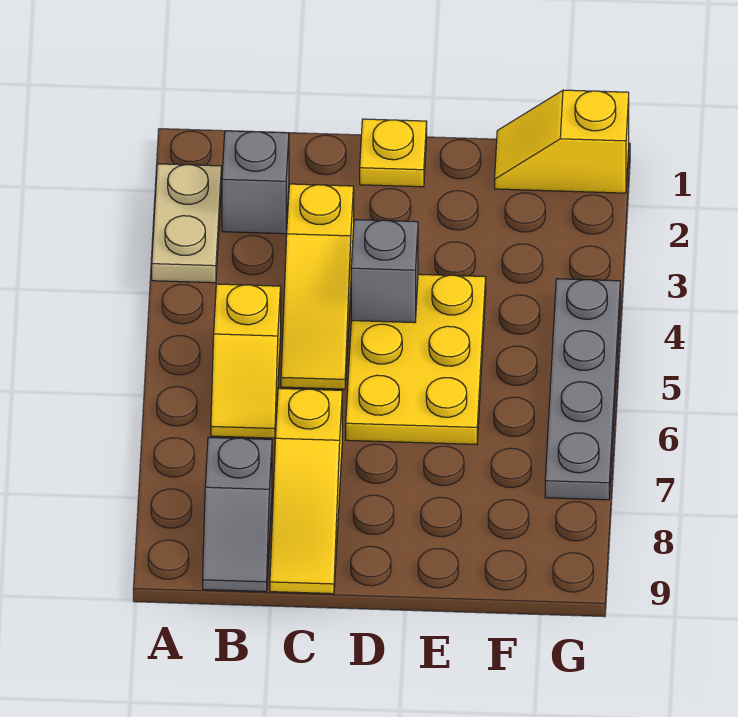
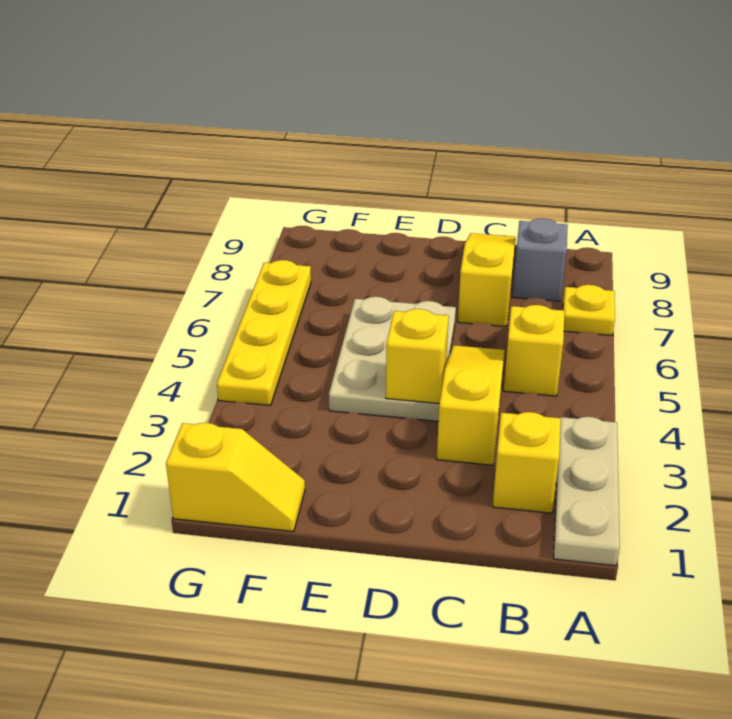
tan 1x2 plate [152,164,221,283] -> tan 1x3 plate [554,417,620,566]
grey 1x1 brick [222,131,289,234] -> yellow 1x1 brick [493,412,561,513]
yellow 1x1 plate [360,119,427,187] -> yellow 1x1 plate moved to [563,285,615,335]
yellow 2x3 plate [346,274,486,444] -> tan 2x3 plate [329,297,456,421]
grey 1x1 brick [351,220,418,323] -> yellow 1x1 brick [386,309,449,404]
grey 1x4 plate [545,279,620,500] -> yellow 1x4 plate [217,260,311,405]

